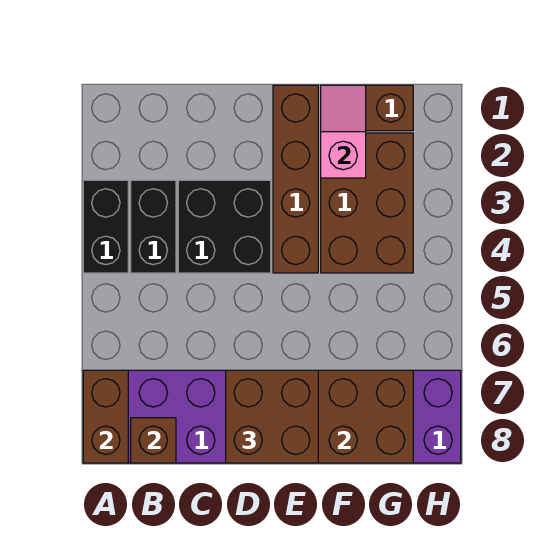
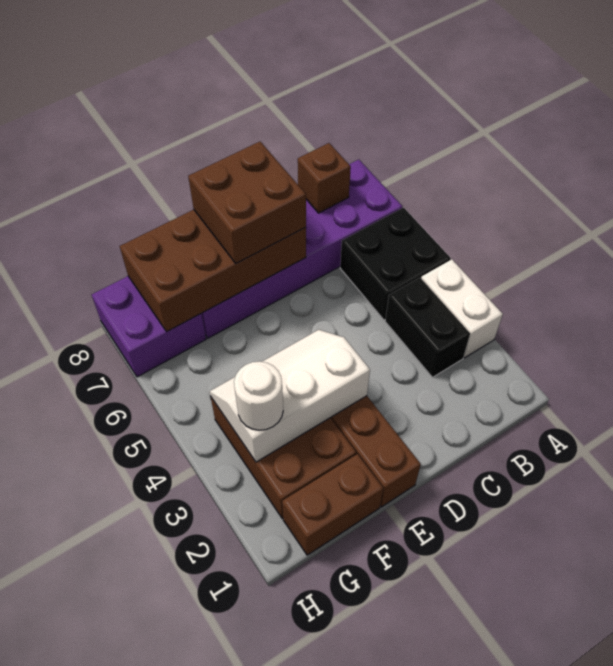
black 1x2 brick [83,180,128,273] -> white 1x2 brick [421,259,503,358]
brown 1x2 brick [83,370,128,463] -> none
black 2x2 brick [178,180,271,273] -> black 2x2 brick moved to [340,208,451,320]
none -> white 2x3 slope [210,330,370,462]
pink 1x2 slope [321,85,366,178] -> none
none -> white 1x1 round brick [234,361,283,430]

